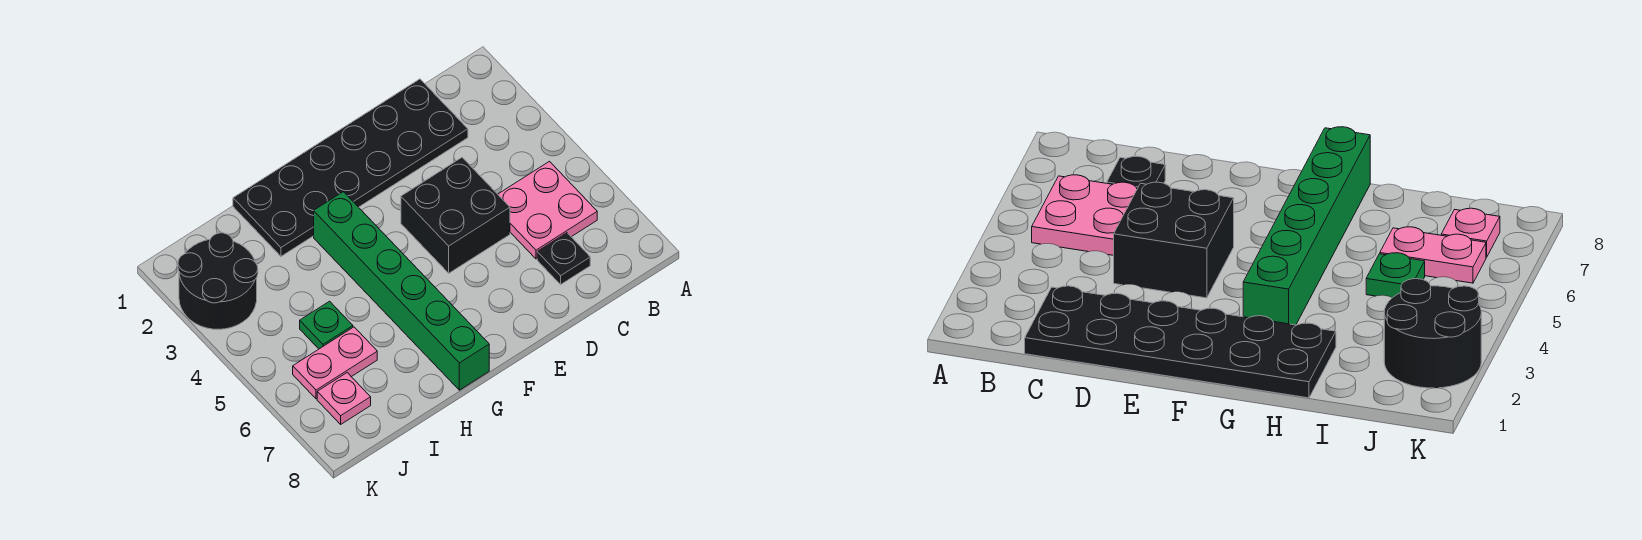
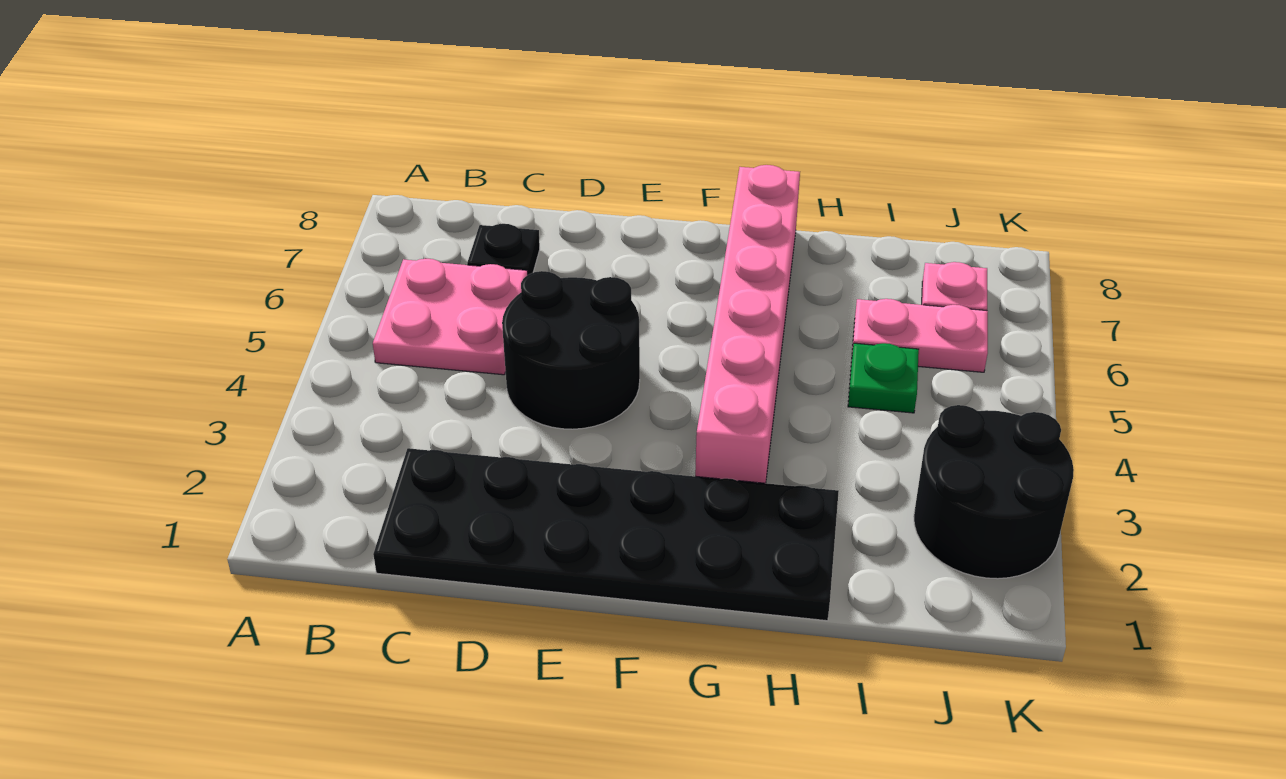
black 2x2 brick [401,158,510,273] -> black 2x2 round brick [502,271,640,429]
green 1x6 brick [314,192,489,390] -> pink 1x6 brick [695,165,800,483]

